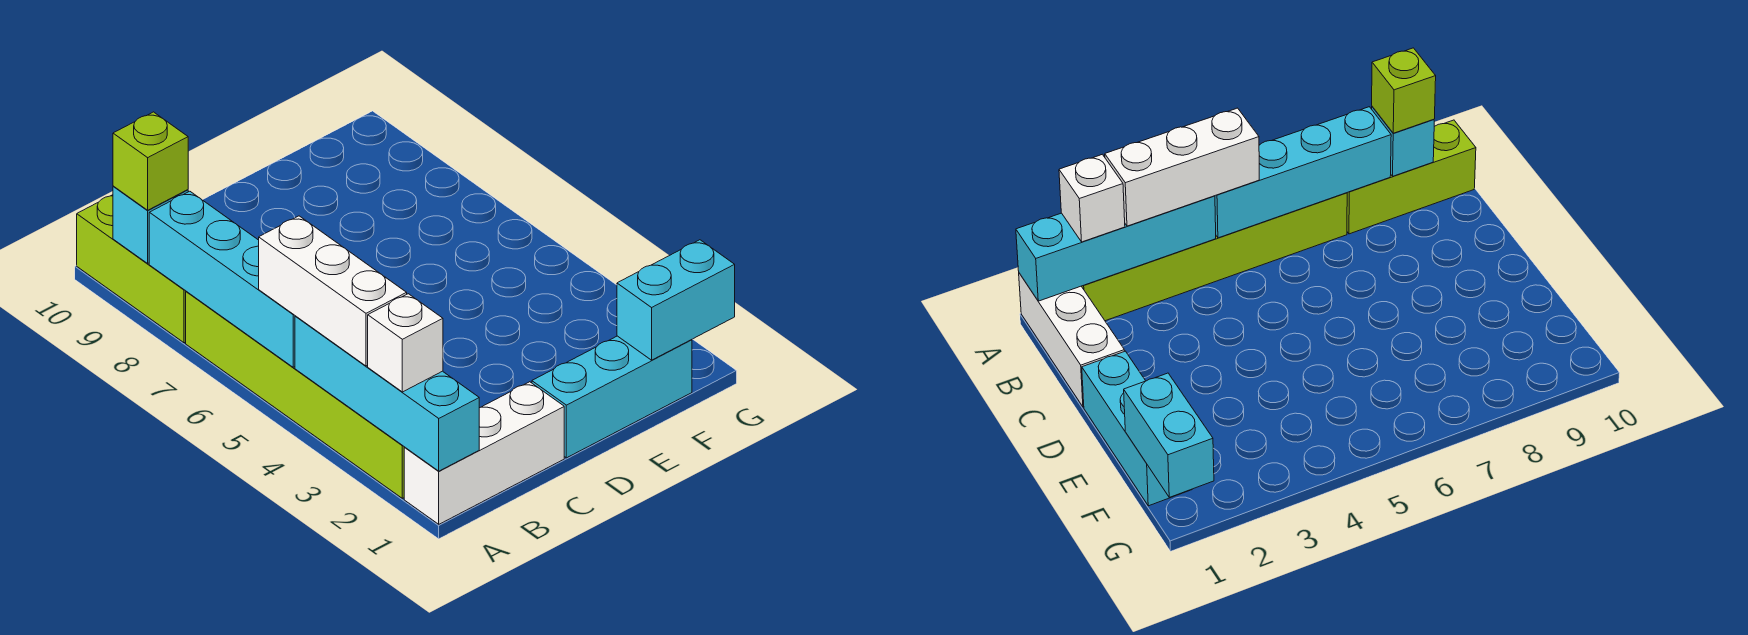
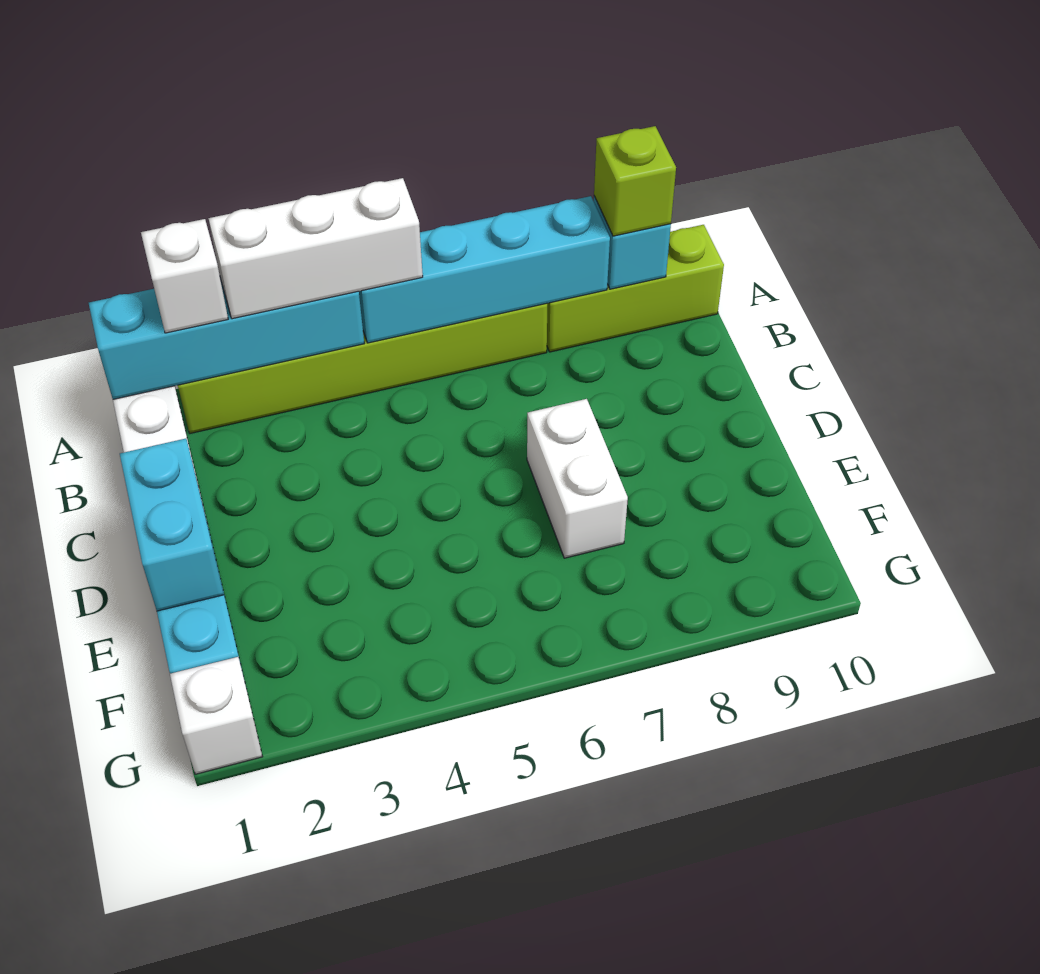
none -> white 1x2 brick [527,399,628,558]
cyan 1x2 brick [617,240,735,360] -> cyan 1x2 brick moved to [120,439,224,611]
none -> white 1x1 brick [170,657,263,774]

